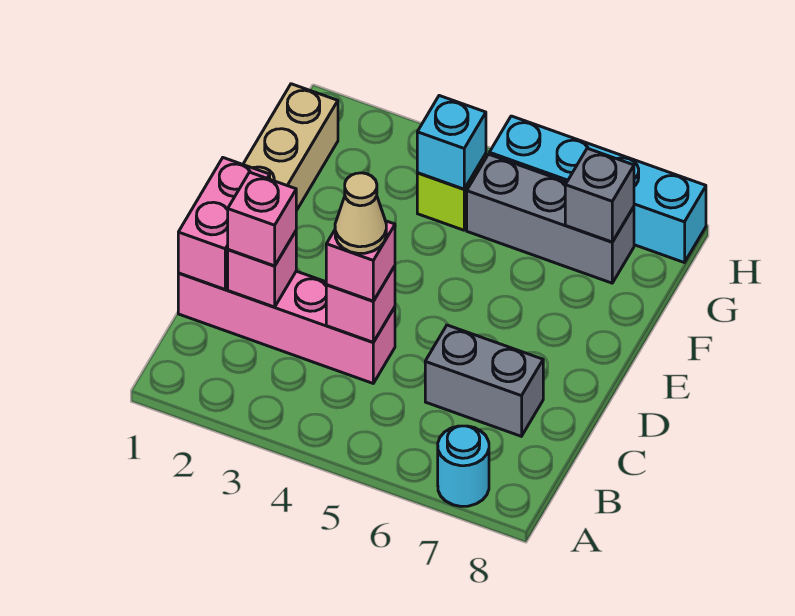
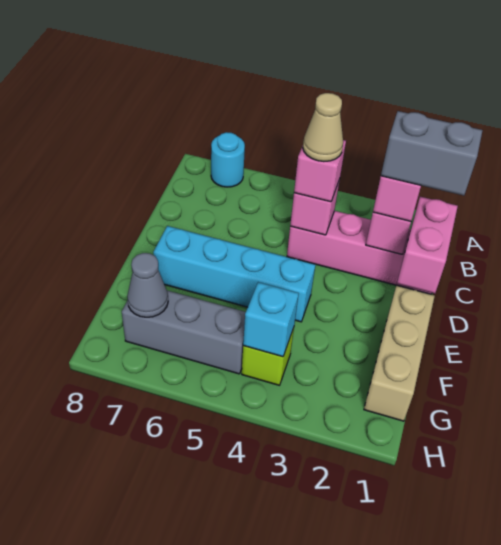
grey 1x2 brick [425,325,543,436] -> grey 1x2 brick moved to [381,111,483,196]
grey 1x1 brick [565,148,634,242] -> grey 1x1 cone [127,253,168,317]
cyan 1x4 brick [489,116,706,263] -> cyan 1x4 brick moved to [153,226,316,322]

